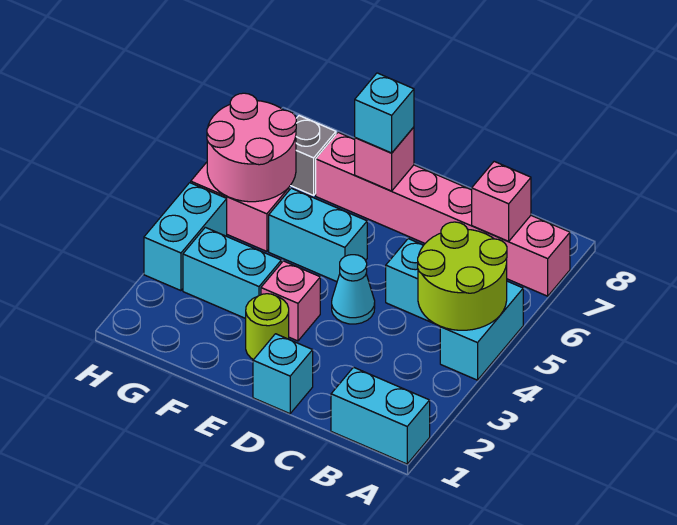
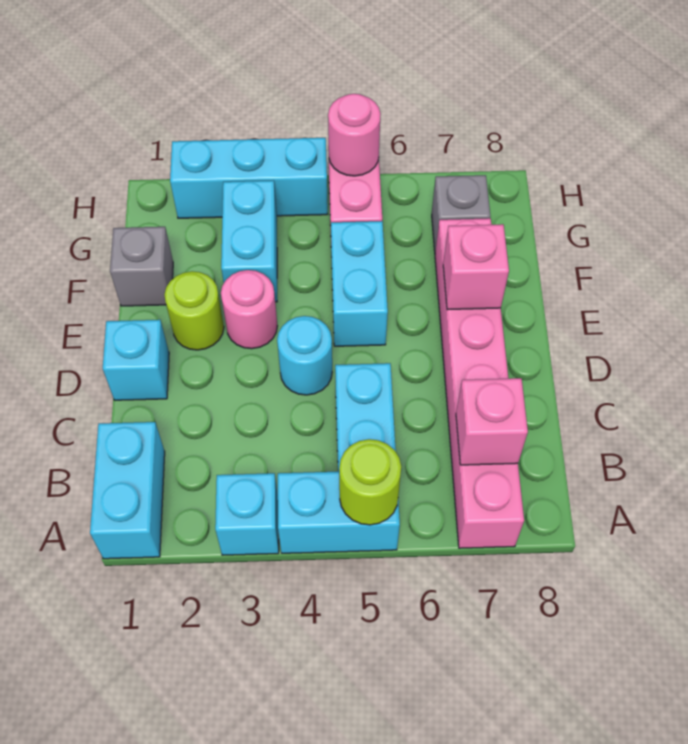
lime 2x2 round brick [418,222,507,330] -> lime 1x1 round brick [339,439,401,525]
cyan 1x1 cone [332,255,375,324] -> cyan 1x1 round brick [277,316,332,395]
pink 1x1 brick [261,261,320,341] -> pink 1x1 round brick [221,270,277,349]
cyan 1x1 brick [355,73,414,153] -> cyan 1x1 brick moved to [215,473,279,555]
none -> grey 1x1 brick [110,227,173,306]
pink 2x2 round brick [207,93,296,202] -> pink 1x1 round brick [328,94,381,176]
cyan 1x2 brick [144,183,227,291] -> cyan 1x3 brick [170,138,328,218]

